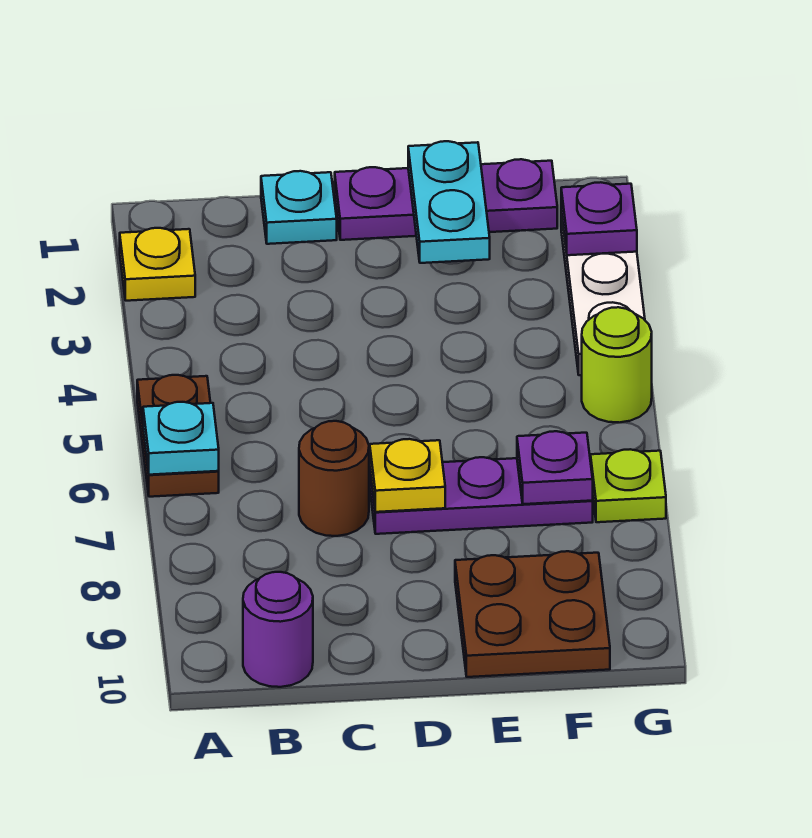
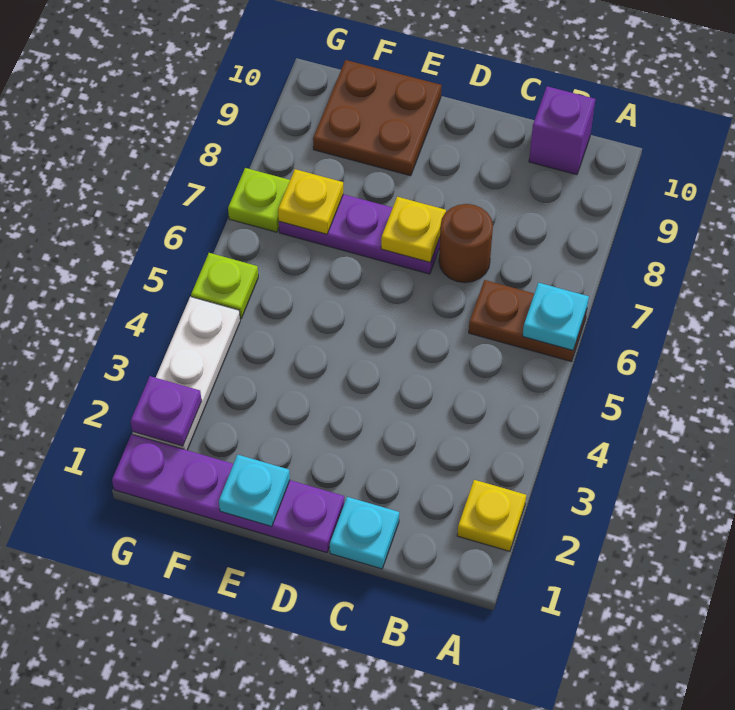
brown 1x2 plate [137,375,219,497] -> brown 1x2 plate turned to [469,280,587,362]
purple 1x1 round brick [243,572,313,687] -> purple 1x1 brick [529,86,595,175]
purple 1x3 plate [335,159,557,240] -> purple 1x4 plate [112,434,344,553]
cyan 1x2 plate [408,141,490,263] -> cyan 1x1 plate [219,455,290,527]
purple 1x1 plate [517,431,593,504] -> yellow 1x1 plate [278,169,343,234]
lime 1x1 round brick [582,307,652,423] -> lime 1x1 plate [191,253,258,319]

